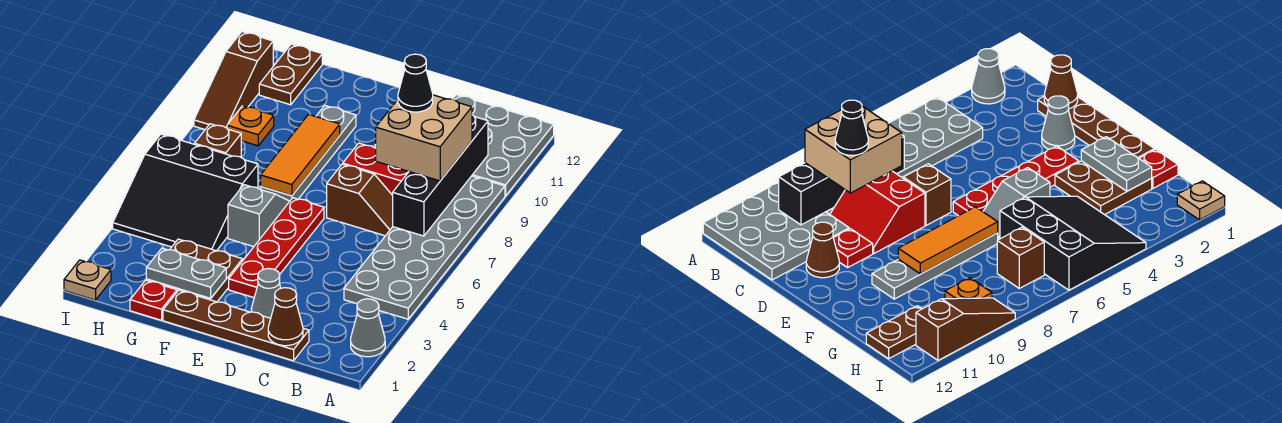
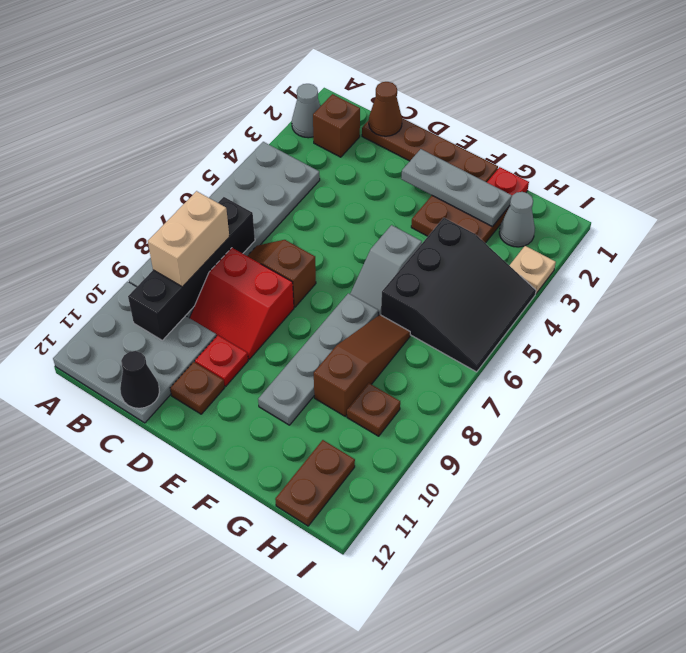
tan 2x2 brick [376,95,472,181] -> tan 1x2 brick [148,191,229,287]
black 1x1 cone [398,54,433,112] -> black 1x1 cone moved to [120,351,159,408]
grey 1x1 cone [251,269,281,318] -> grey 1x1 cone moved to [499,192,535,247]
brown 1x1 cone [806,222,839,278] -> brown 1x1 plate [170,362,224,414]
red 1x4 plate [229,198,324,298] -> none
grey 1x2 plate [146,248,226,298] -> grey 1x3 plate [401,149,512,227]
orange 1x3 tile [261,114,340,196] -> none
black 3x3 slope [113,134,258,251] -> black 3x3 slope turned to [381,218,536,372]
brown 1x1 brick [194,124,241,157] -> brown 1x1 brick moved to [313,94,360,157]
orange 1x1 plate [227,106,274,146] -> brown 1x1 plate [347,383,400,436]
tan 1x1 plate [64,260,111,300] -> tan 1x1 plate moved to [509,246,556,293]
brown 1x3 slope [194,32,273,130] -> brown 1x3 slope moved to [314,315,410,416]

